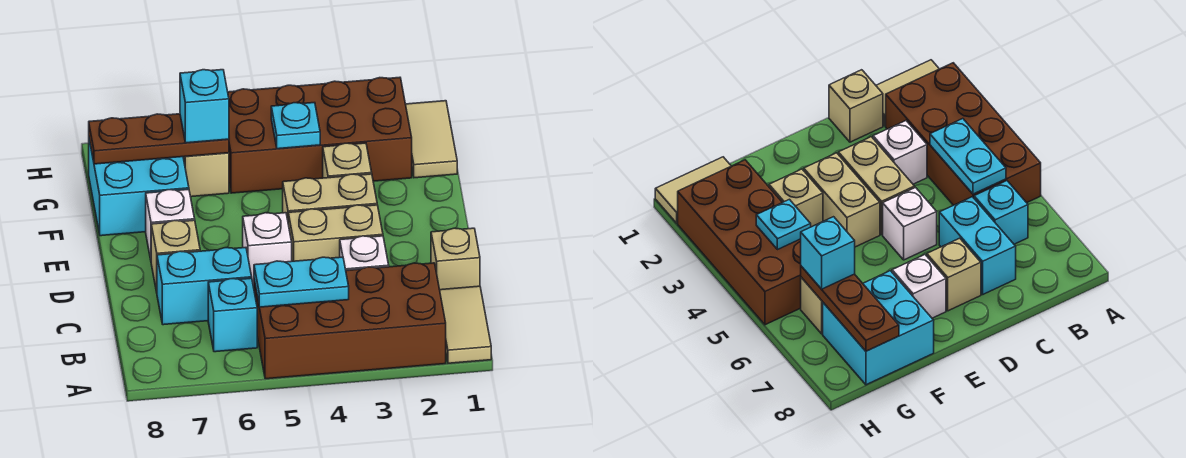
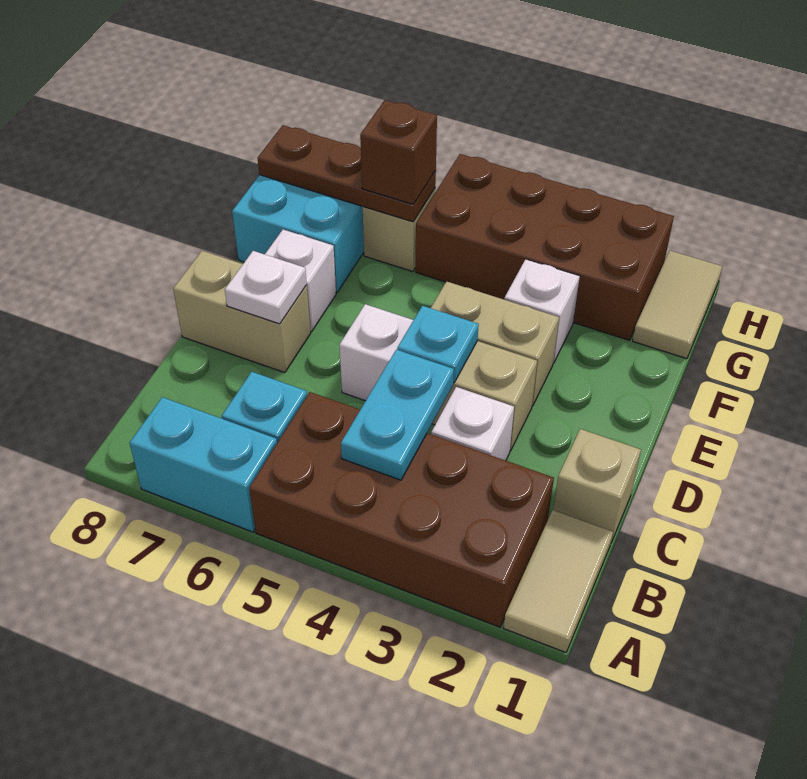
cyan 1x2 plate [254,257,349,307] -> cyan 1x2 plate turned to [341,350,454,480]
cyan 1x2 brick [157,248,252,325] -> cyan 1x2 brick moved to [130,397,277,532]
tan 1x1 brick [151,220,200,292] -> tan 1x2 brick [173,251,311,373]
none -> white 1x1 plate [225,251,307,324]
tan 1x1 brick [323,143,372,178] -> white 1x1 brick [504,259,580,363]
cyan 1x1 plate [271,103,320,149] -> cyan 1x1 plate moved to [397,306,479,383]
cyan 1x1 brick [180,70,229,143] -> brown 1x1 brick [360,100,437,204]

